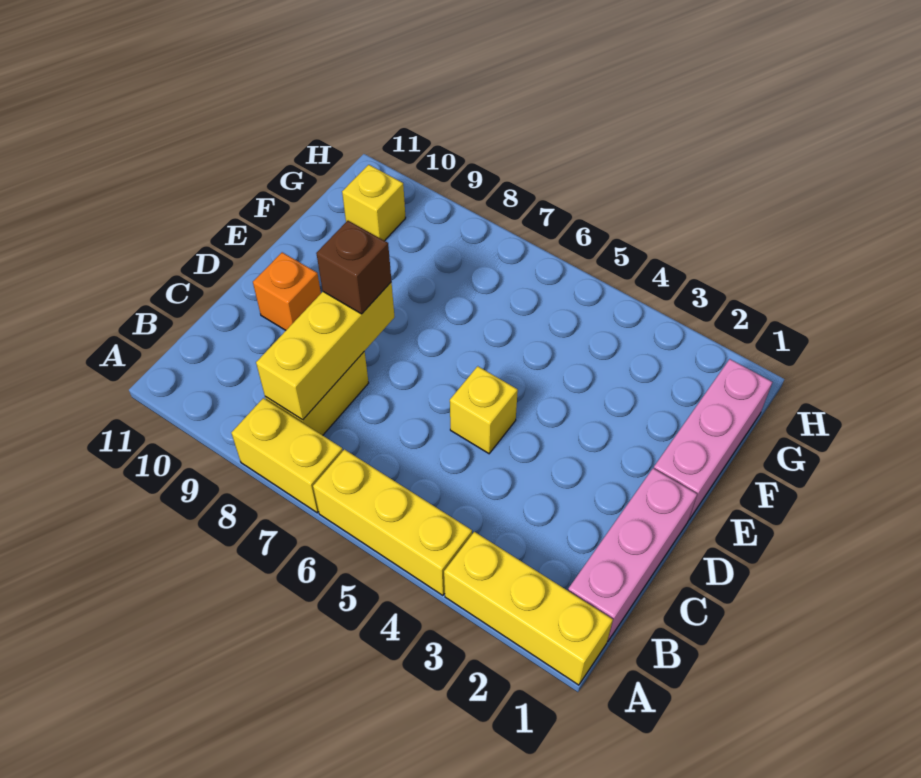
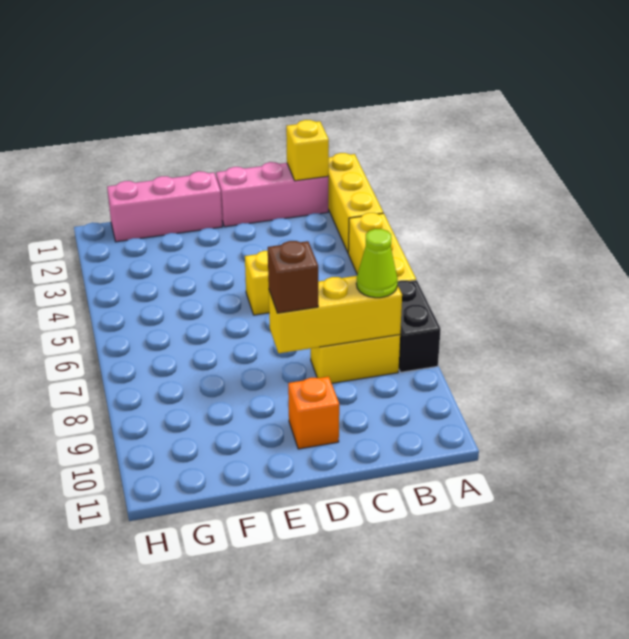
yellow 1x2 brick [231,398,343,513] -> black 1x2 brick [397,280,441,372]
none -> lime 1x1 cone [356,229,398,298]
yellow 1x1 brick [342,165,406,241] -> yellow 1x1 brick moved to [286,120,329,181]

